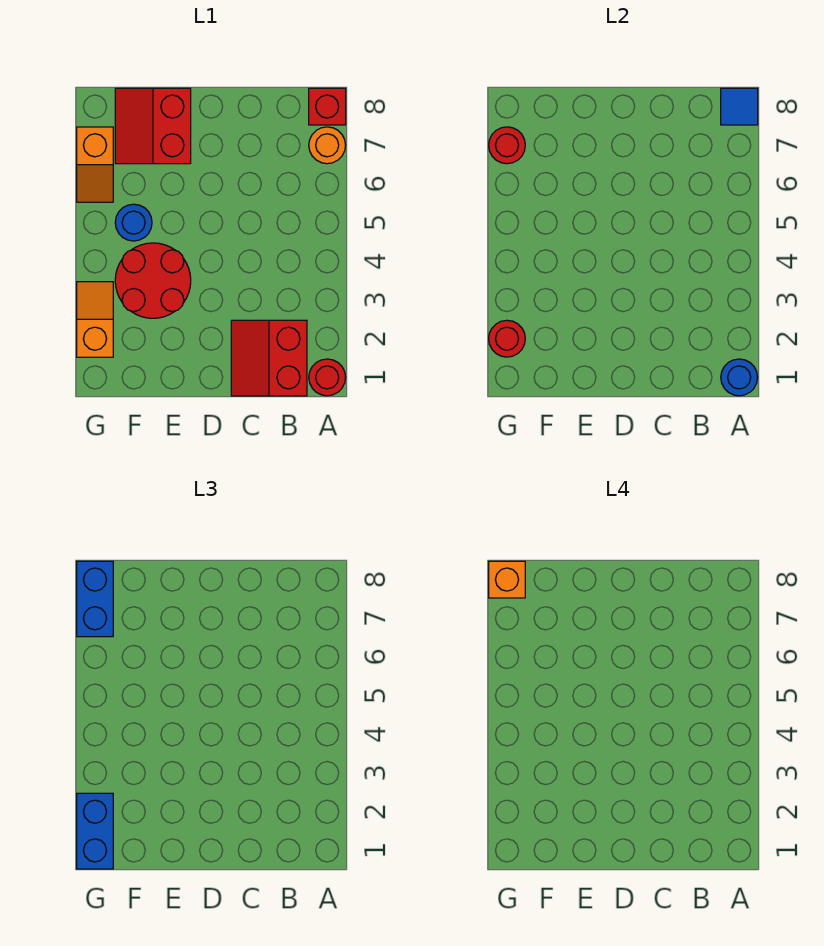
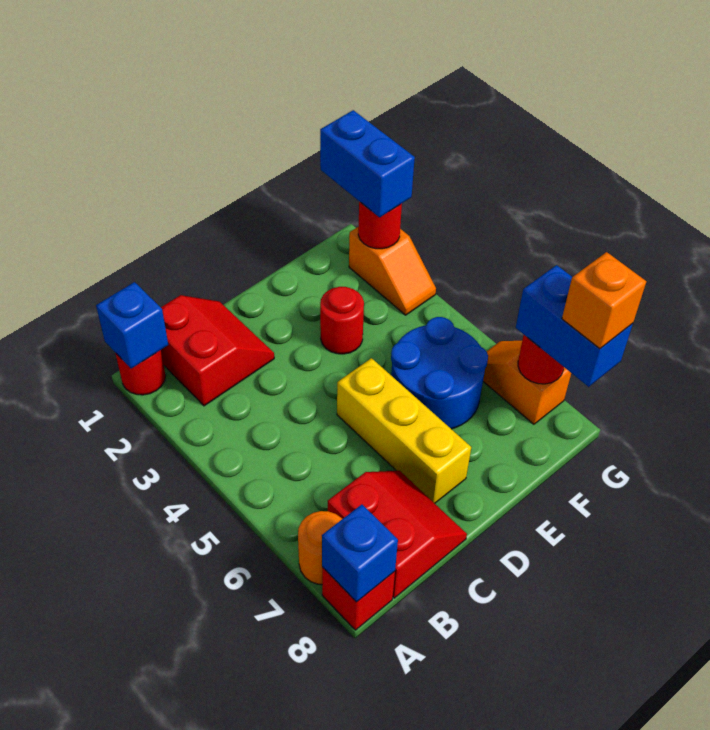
blue 1x1 round brick [721,359,758,396] -> blue 1x1 brick [96,282,168,369]
blue 1x1 tile [721,88,758,125] -> blue 1x1 brick [322,505,398,602]
none -> yellow 1x3 brick [337,358,471,503]
red 2x2 round brick [115,243,191,318] -> red 1x1 round brick [320,287,364,354]
red 2x2 slope [115,88,191,164] -> red 2x2 slope moved to [328,471,467,598]
blue 1x1 round brick [115,204,152,241] -> blue 2x2 round brick [391,317,488,429]

